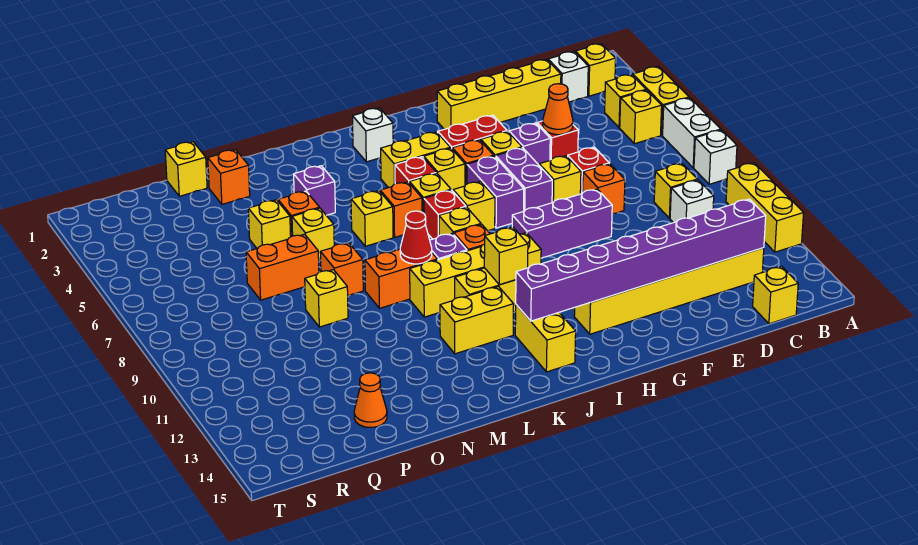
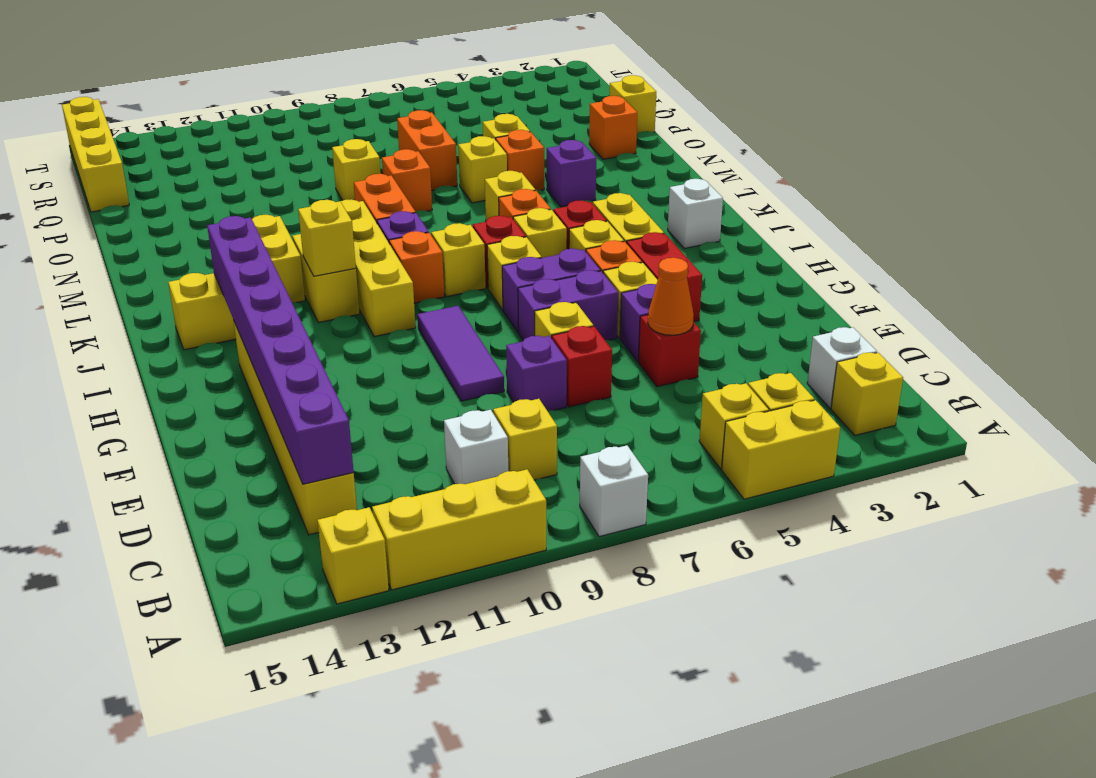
white 1x2 brick [663,98,721,168] -> none
yellow 1x1 brick [753,266,798,324] -> yellow 1x1 brick moved to [318,507,389,604]
yellow 1x4 brick [437,59,561,129] -> yellow 1x4 brick moved to [62,97,129,212]
orange 1x1 brick [583,164,625,214] -> purple 1x1 brick [506,336,567,411]
purple 1x3 brick [512,189,612,258] -> purple 1x3 tile [417,306,504,401]
red 1x1 cone [400,211,432,264] -> none
orange 1x1 cone [354,373,387,427] -> none

